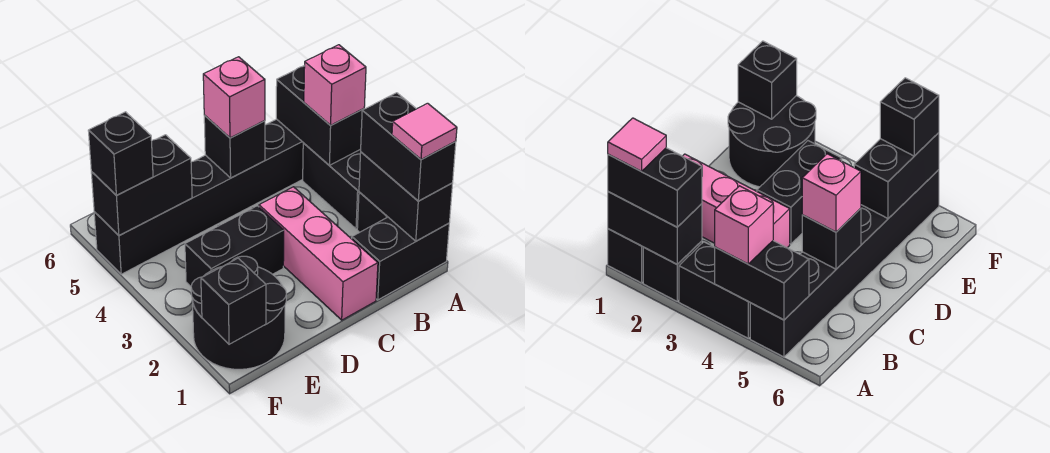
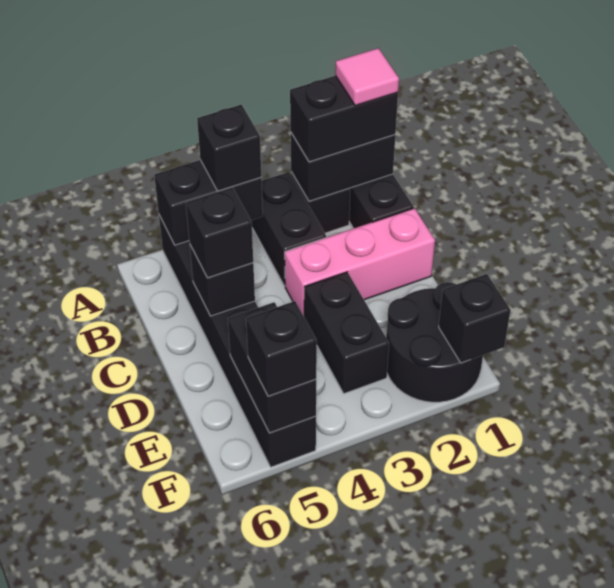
black 1x2 brick [303,143,361,229] -> black 1x2 brick turned to [251,172,326,286]
pink 1x1 brick [304,45,366,125] -> black 1x1 brick [197,105,261,191]
pink 1x1 brick [203,57,265,138] -> black 1x1 brick [186,188,253,278]

